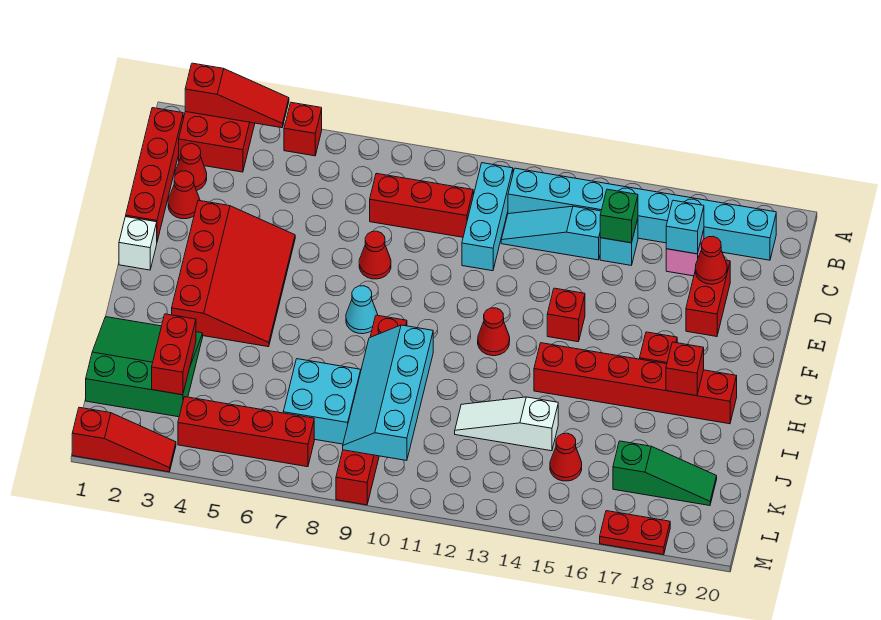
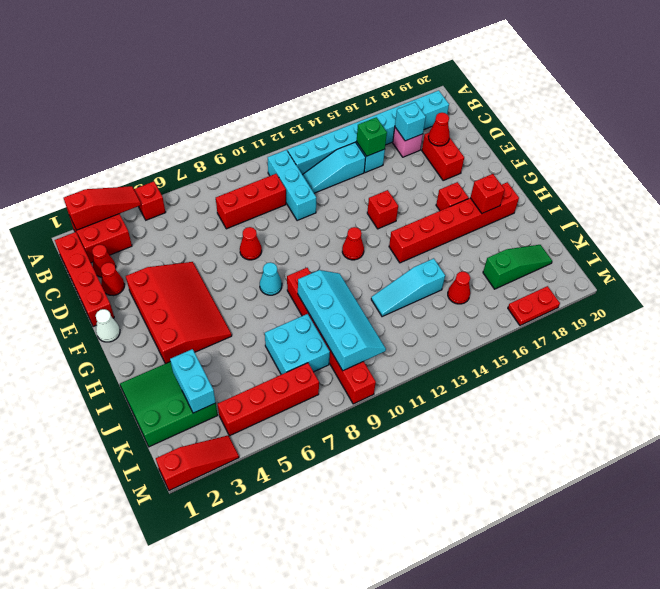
white 1x1 brick [119,217,157,270] -> white 1x1 cone [96,309,120,342]
cyan 2x4 slope [343,325,433,461] -> cyan 2x4 slope turned to [298,270,386,371]
red 1x2 brick [152,314,196,395] -> cyan 1x2 brick [170,349,216,413]
white 1x3 slope [455,397,558,451] -> cyan 1x3 slope [371,258,445,317]

